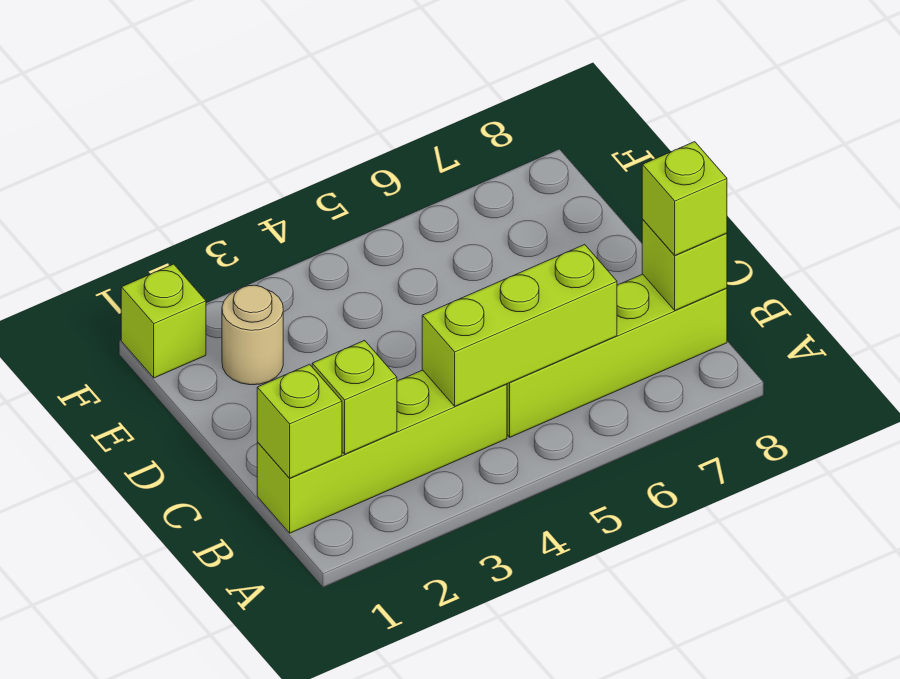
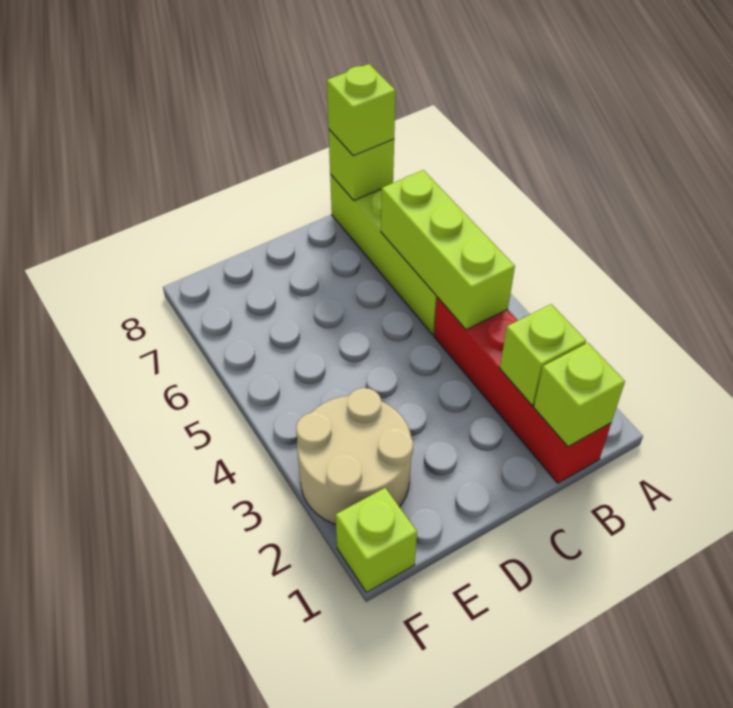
lime 1x4 brick [257,370,507,533] -> red 1x4 brick [434,297,611,483]
tan 1x1 round brick [222,285,283,385] -> tan 2x2 round brick [296,388,413,524]

